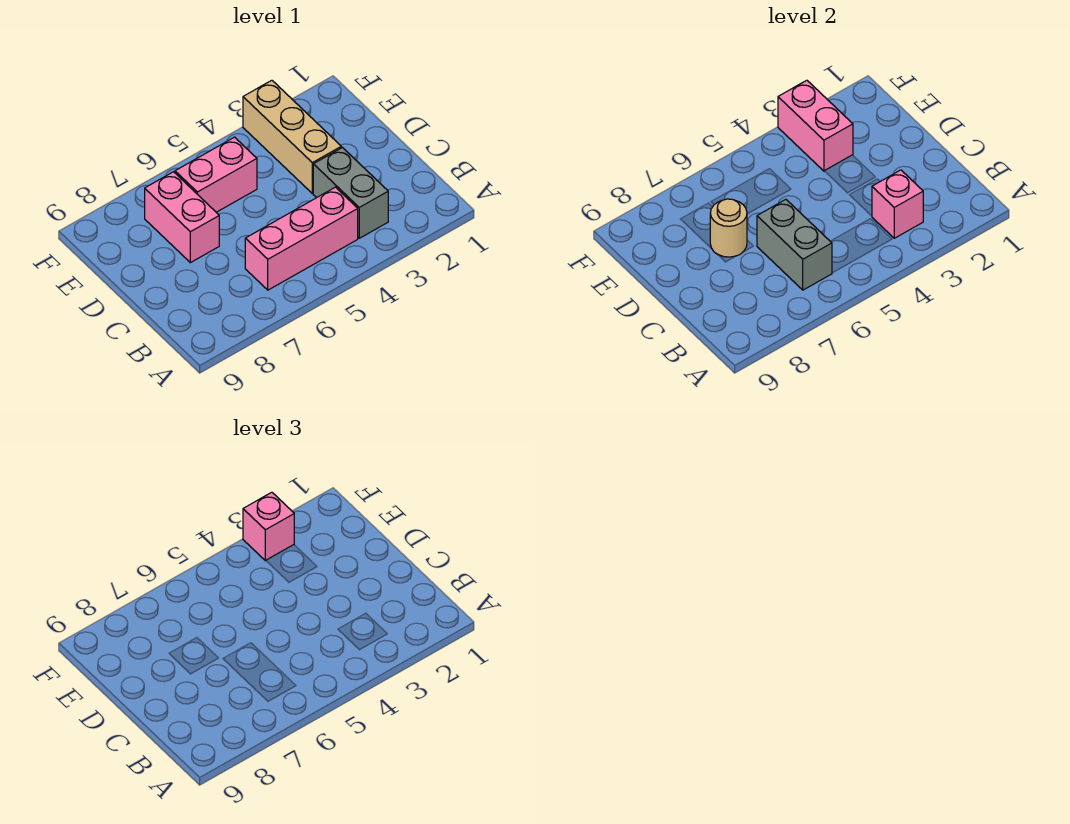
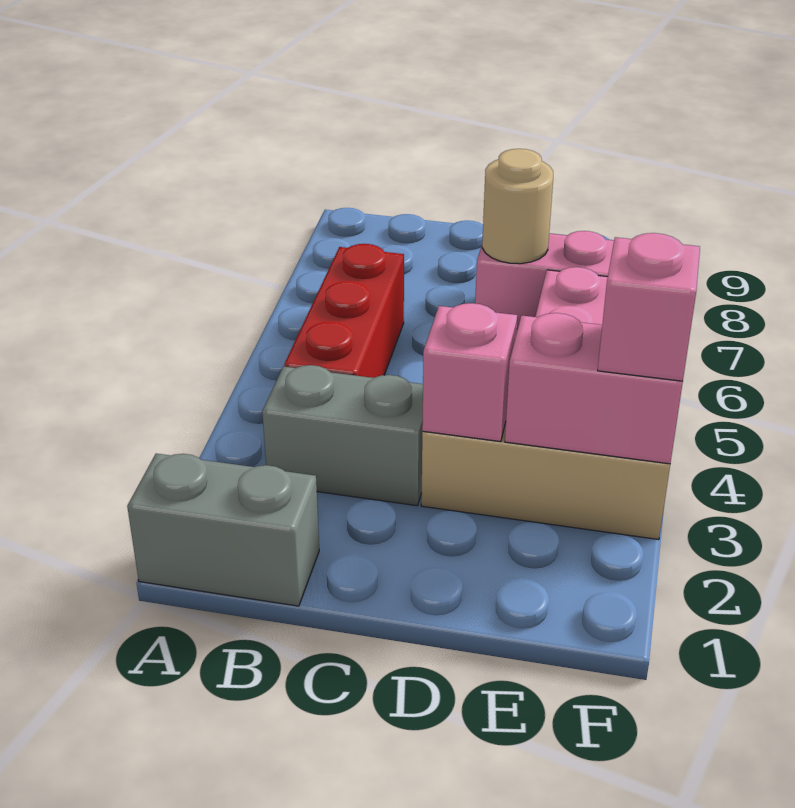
pink 1x1 brick [872,170,923,238] -> pink 1x1 brick moved to [422,303,517,442]
pink 1x3 brick [245,187,358,290] -> red 1x3 brick [284,244,404,378]
grey 1x2 brick [757,199,832,290] -> grey 1x2 brick moved to [127,454,319,606]

